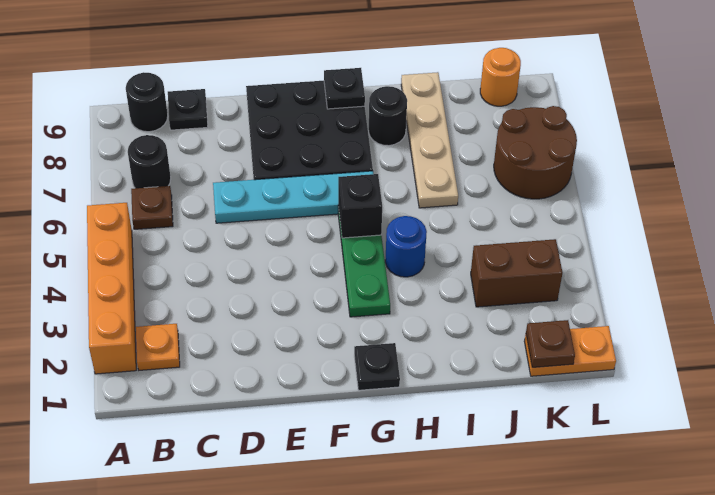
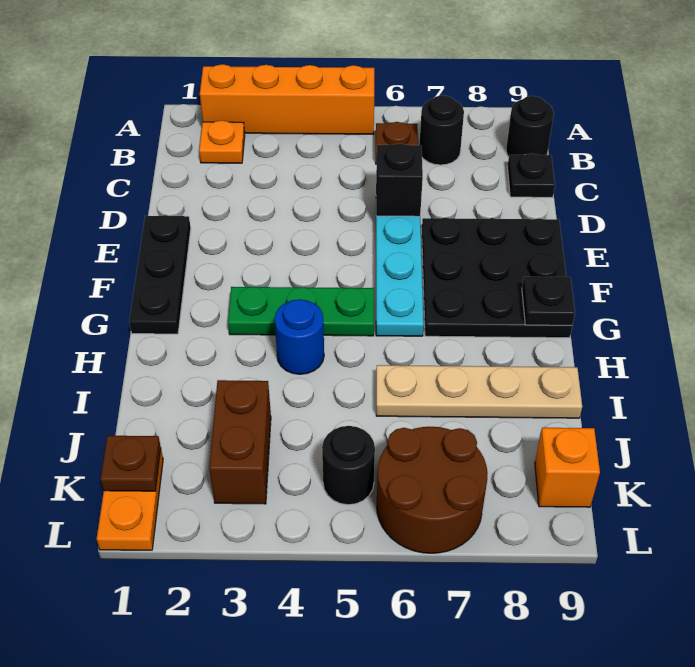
black 1x1 plate [354,343,400,390] -> black 1x3 plate [129,215,191,334]
black 1x1 brick [338,174,382,238] -> black 1x1 brick moved to [376,143,423,216]
black 1x1 round brick [369,86,407,146] -> black 1x1 round brick moved to [322,426,375,505]
orange 1x1 round brick [480,48,521,106] -> orange 1x1 brick [535,428,600,507]

